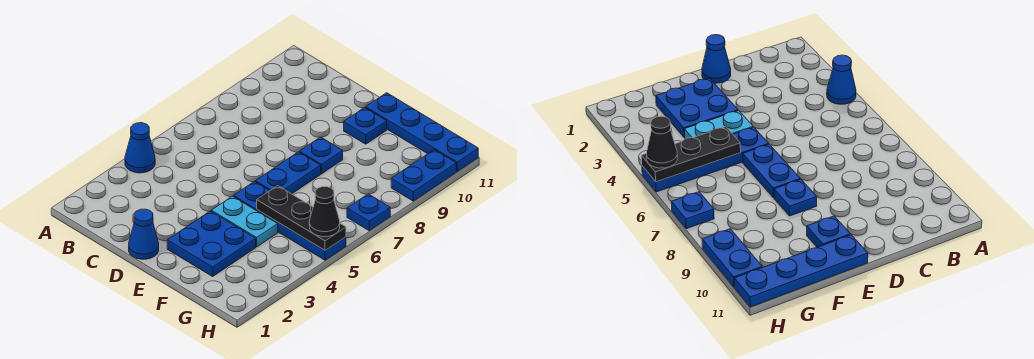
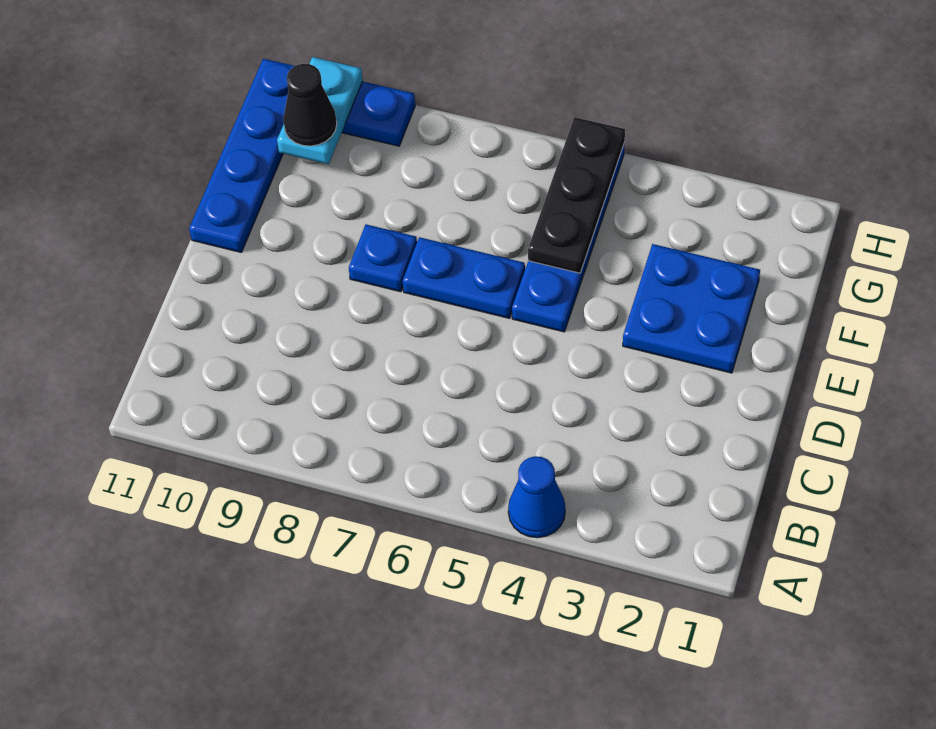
blue 1x1 cone [129,209,159,259] -> none
cyan 1x2 plate [211,196,278,247] -> cyan 1x2 plate moved to [277,57,363,164]
blue 1x1 plate [344,108,387,144] -> none
black 1x1 cone [309,186,340,237] -> black 1x1 cone moved to [283,64,337,146]
blue 1x1 plate [347,194,390,231] -> none

